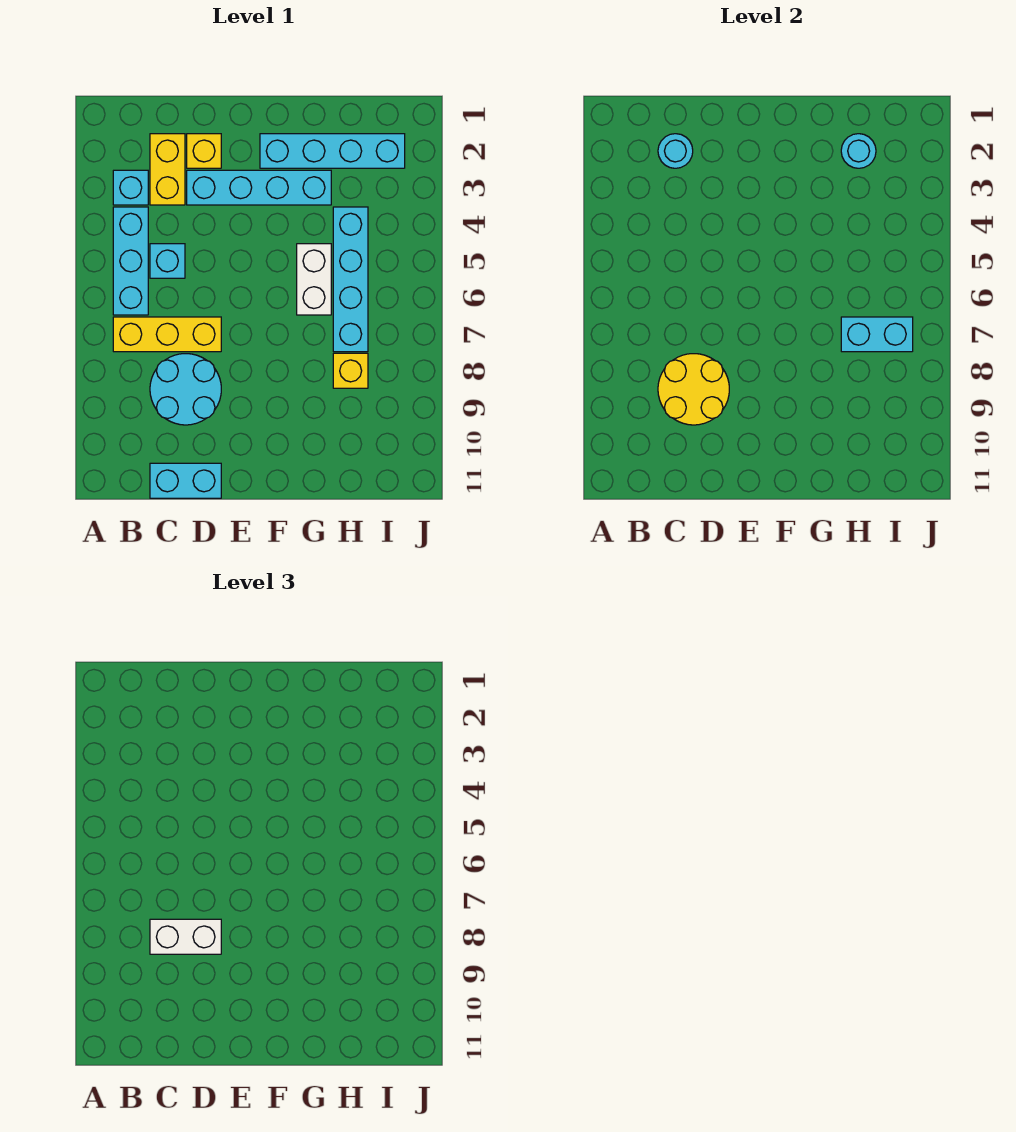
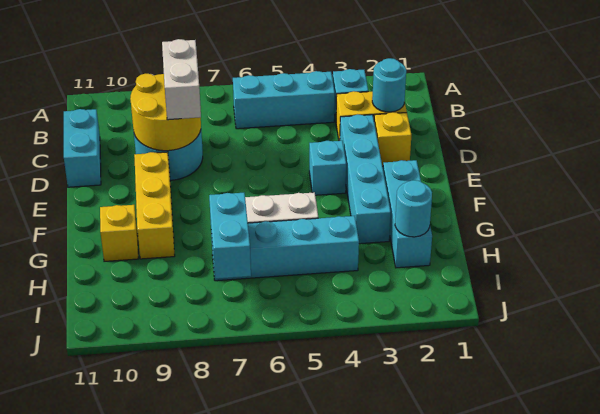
yellow 1x3 brick [113,317,221,352] -> yellow 1x3 brick moved to [134,152,175,259]
cyan 1x1 brick [150,244,185,278] -> cyan 1x1 brick moved to [309,141,346,195]
cyan 1x4 brick [260,134,405,168] -> cyan 1x3 brick [383,160,432,268]
yellow 1x1 brick [333,353,368,388] -> yellow 1x1 brick moved to [100,205,138,261]

